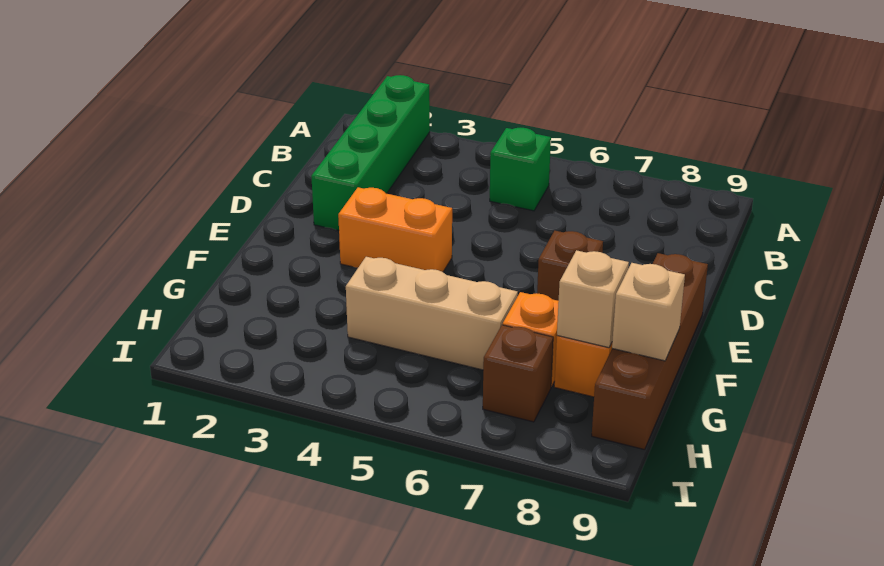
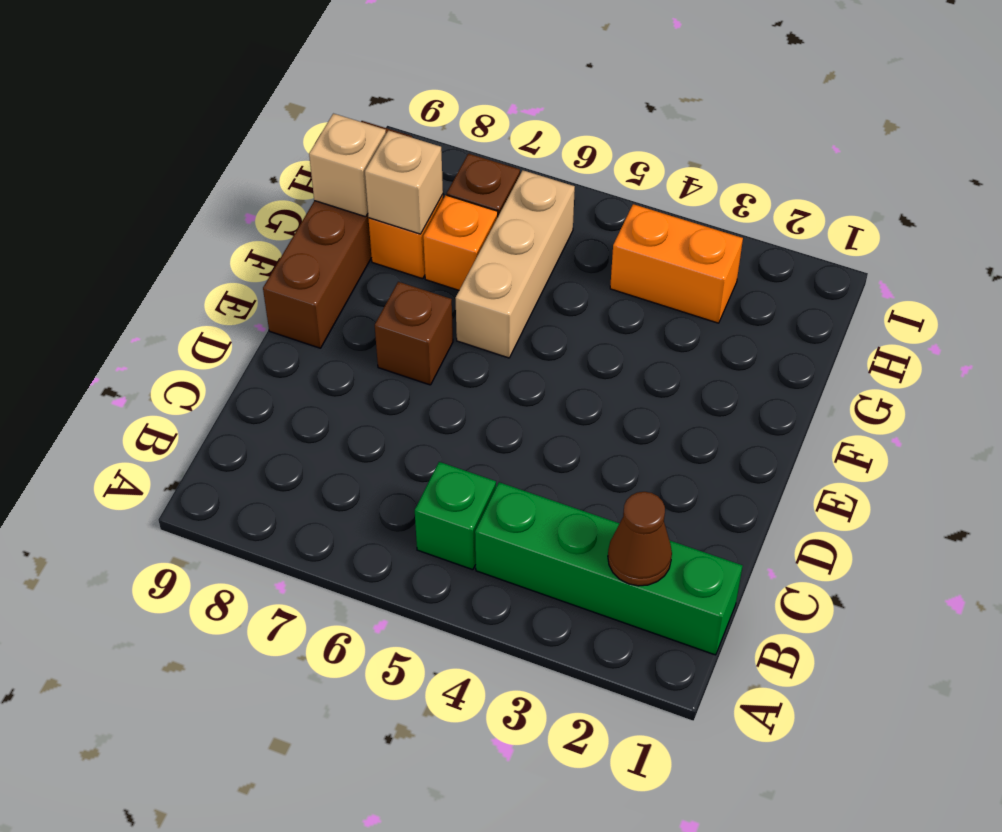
green 1x4 brick [311,75,430,230] -> green 1x4 brick turned to [475,482,742,655]
none -> brown 1x1 cone [608,492,672,586]
orange 1x2 brick [338,187,452,272] -> orange 1x2 brick moved to [610,204,743,323]
tan 1x3 brick [346,257,518,370] -> tan 1x3 brick turned to [455,170,575,358]

